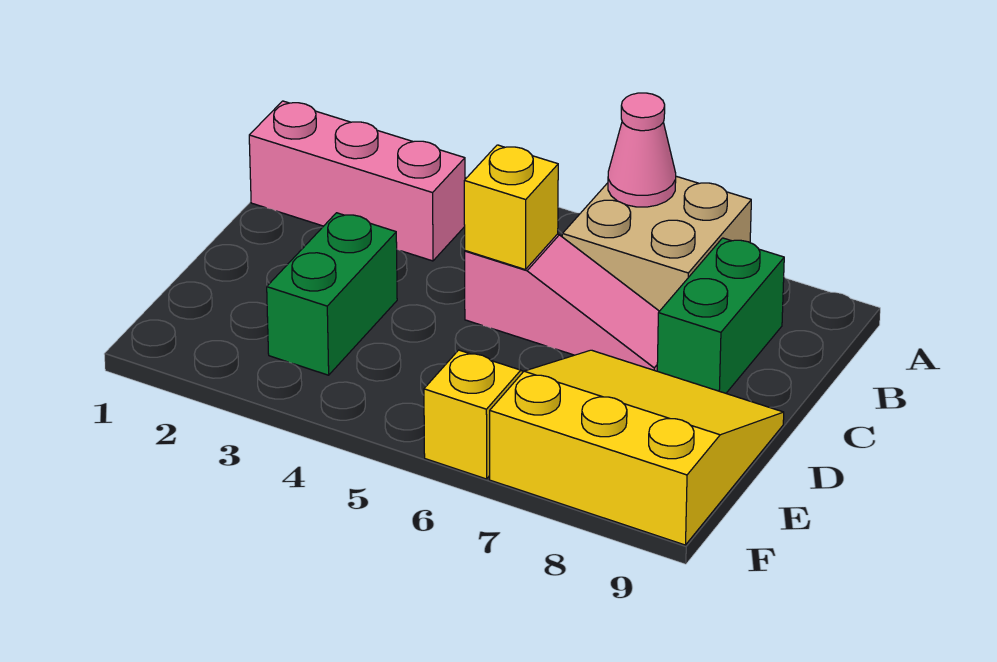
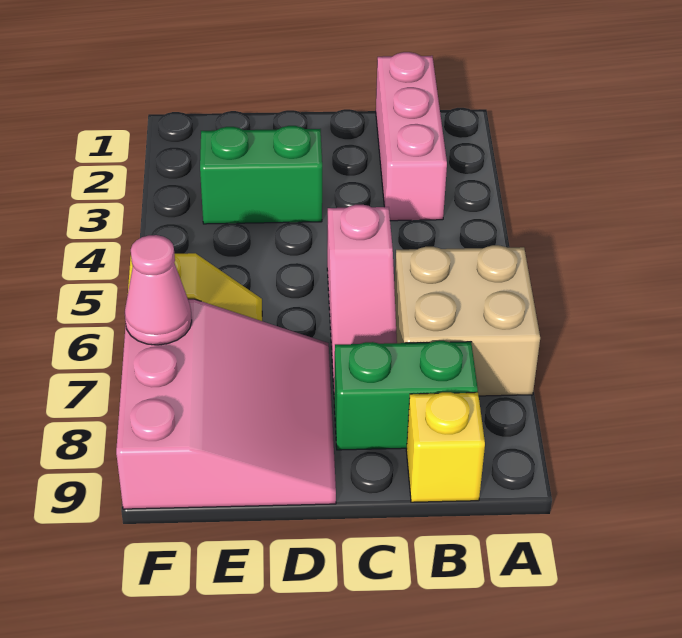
pink 1x1 cone [608,93,676,207] -> pink 1x1 cone moved to [125,235,192,345]
yellow 1x1 brick [464,145,558,270] -> yellow 1x1 brick moved to [406,392,485,502]
yellow 3x3 slope [490,350,784,545] -> pink 3x3 slope [116,299,336,509]

